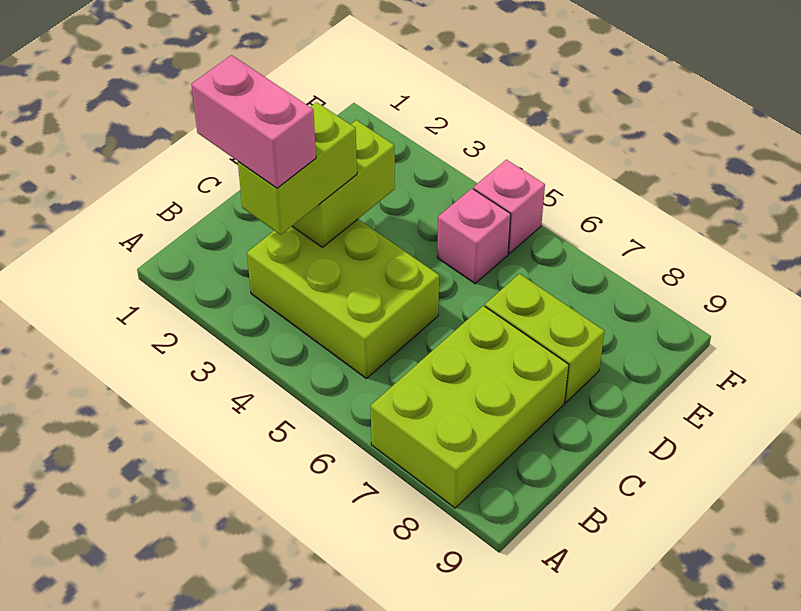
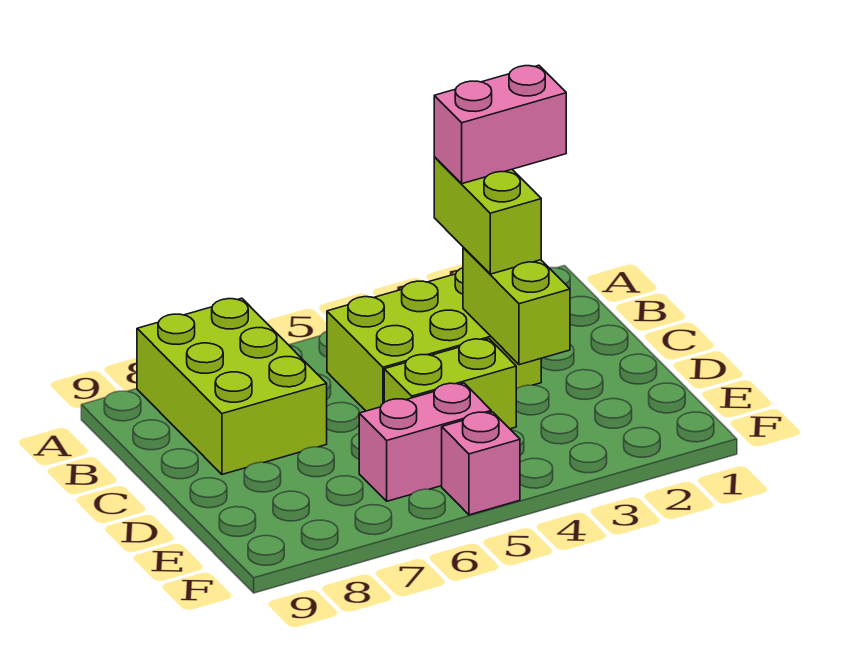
lime 1x2 brick [485,274,605,403] -> lime 1x2 brick moved to [384,339,516,429]
pink 1x1 brick [437,189,511,284] -> pink 1x2 brick [359,383,491,501]

